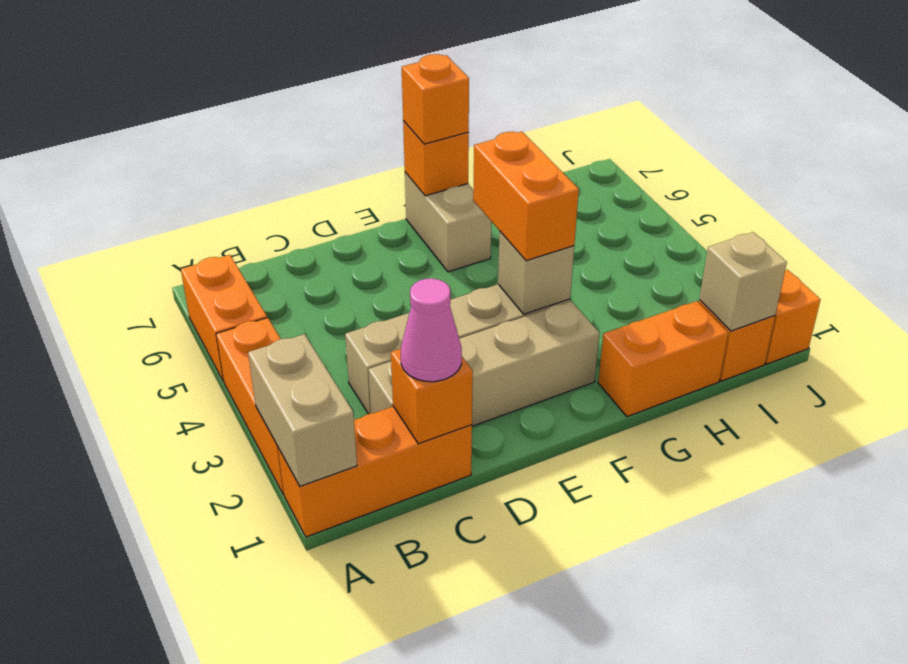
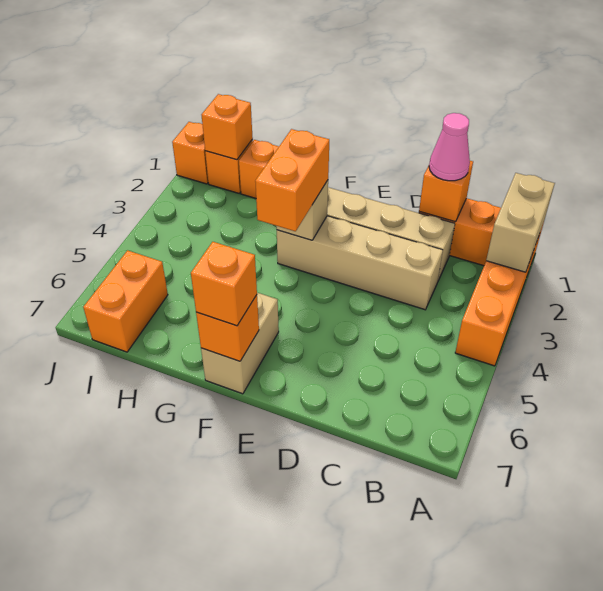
orange 1x2 brick [181,255,267,381] -> orange 1x2 brick moved to [83,250,168,352]
tan 1x1 brick [699,232,787,331] -> orange 1x1 brick [202,94,253,160]

